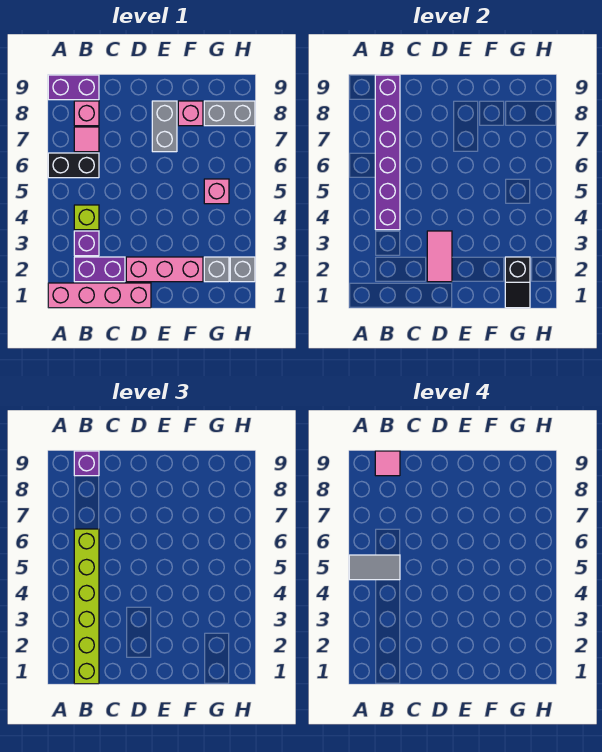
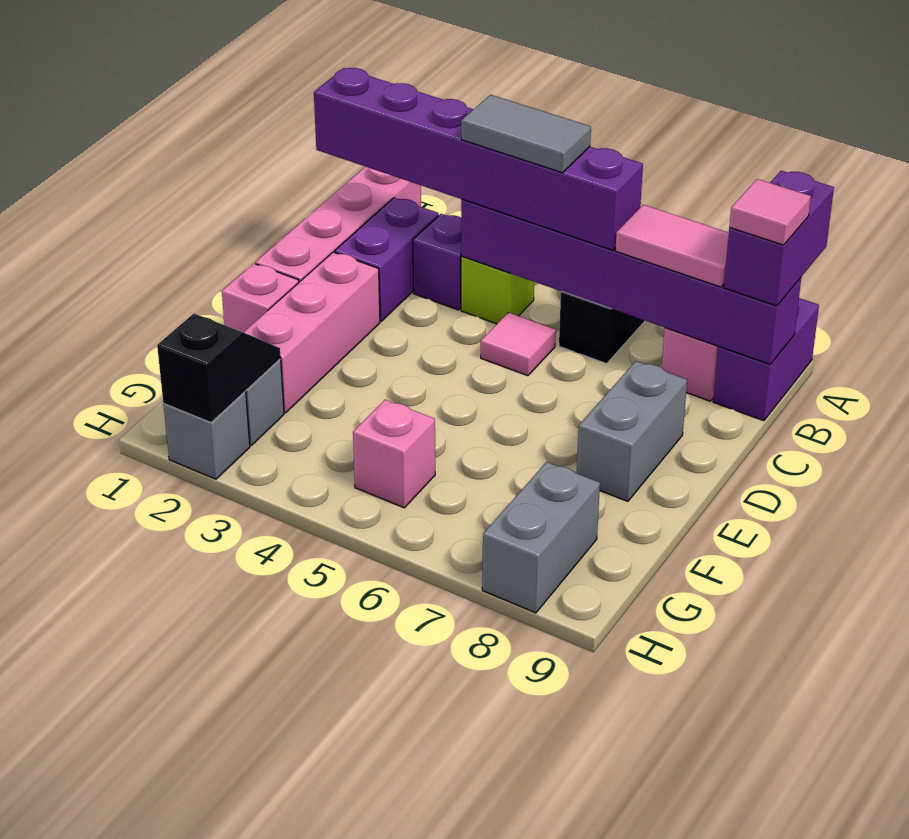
grey 1x2 tile [349,555,400,580] -> grey 1x2 tile turned to [461,95,591,173]
lime 1x6 brick [74,529,99,684] -> purple 1x6 brick [314,68,643,250]
pink 1x1 tile [74,127,99,152] -> pink 1x1 tile moved to [481,313,556,376]
purple 1x1 brick [74,451,99,476] -> purple 1x2 brick [724,171,834,306]
pink 1x2 tile [427,231,452,282] -> pink 1x2 tile moved to [615,205,729,287]
grey 1x2 brick [152,101,177,152] -> grey 1x2 brick turned to [577,361,687,501]
pink 1x1 brick [178,101,203,126] -> pink 1x1 brick moved to [222,263,299,332]
black 1x2 slope [505,257,530,308] -> black 1x2 slope turned to [157,314,281,422]

